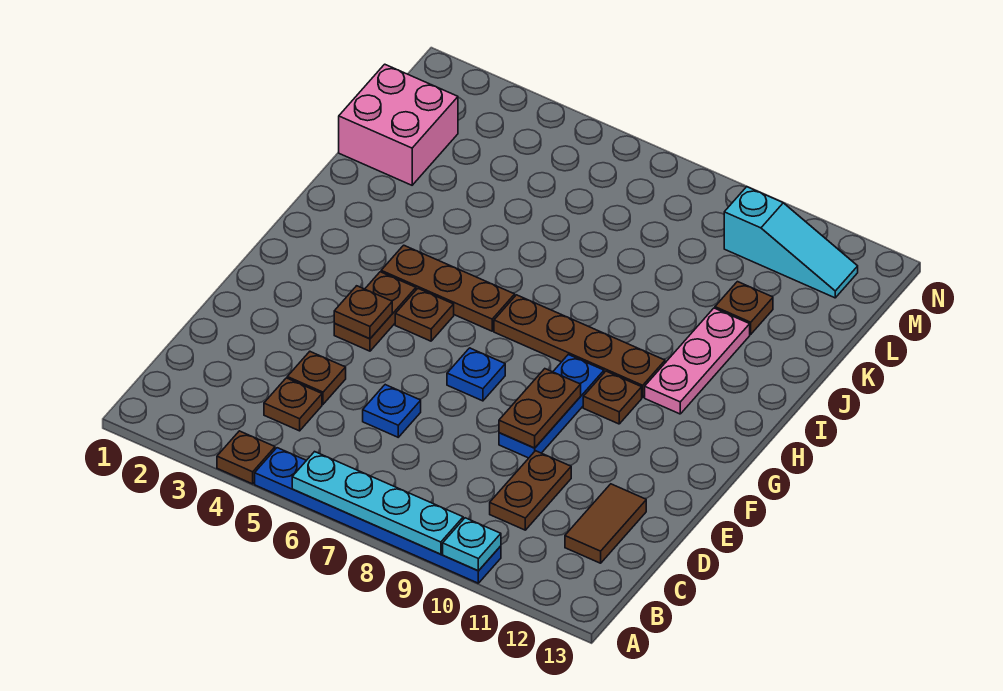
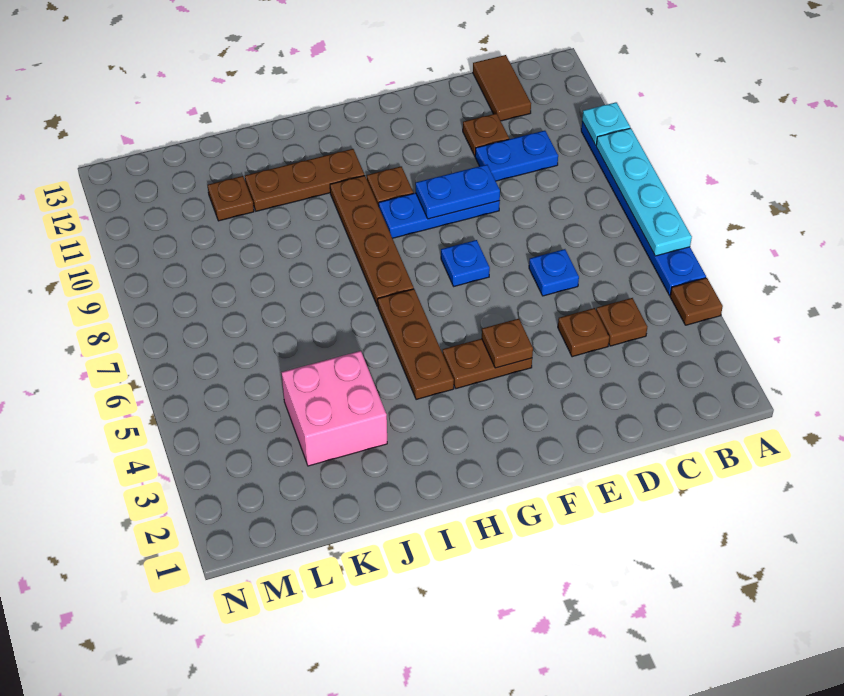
brown 1x2 plate [490,451,571,530] -> blue 1x2 plate [475,131,558,181]
brown 1x2 tile [565,484,646,563] -> brown 1x2 tile turned to [473,55,531,121]
brown 1x2 plate [499,369,581,448] -> blue 1x2 plate [416,165,500,219]
brown 1x1 plate [395,289,454,341] -> brown 1x1 plate moved to [463,113,509,156]
pink 1x3 plate [645,308,750,414] -> brown 1x3 plate [245,149,365,211]
pink 2x2 brick [339,64,458,185] -> pink 2x2 brick moved to [282,351,387,466]
cyan 1x3 slope [724,187,858,298] -> none

